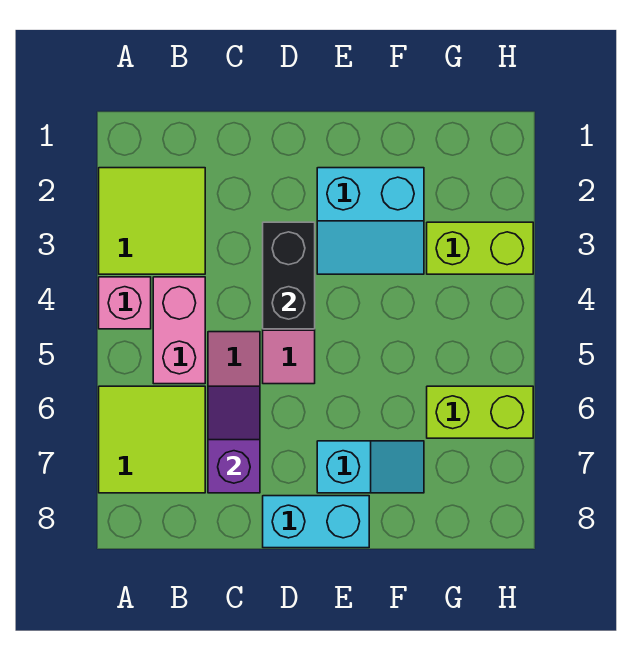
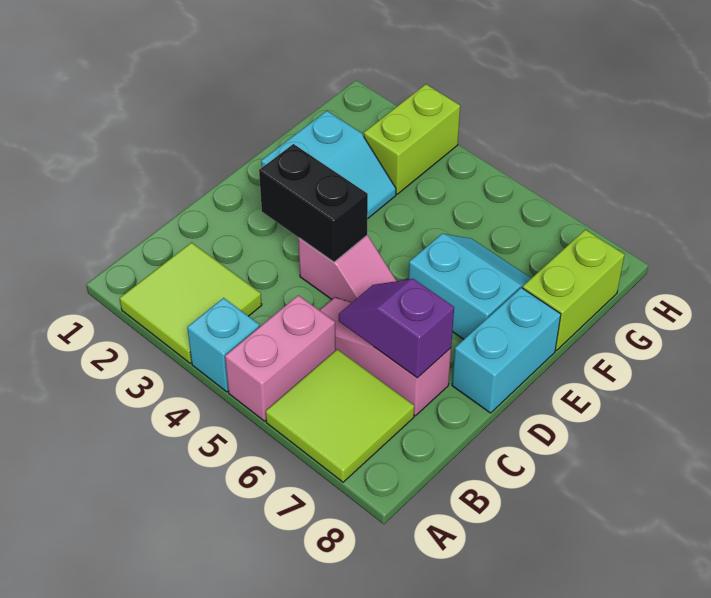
pink 1x1 brick [99,277,151,329] -> cyan 1x1 brick [187,298,260,392]
pink 1x2 brick [153,277,205,384] -> pink 1x2 brick turned to [225,295,336,421]
cyan 1x2 slope [317,441,424,493] -> cyan 2x2 slope [409,234,531,339]
lime 1x2 brick [427,386,533,438] -> lime 1x2 brick moved to [523,230,624,351]

